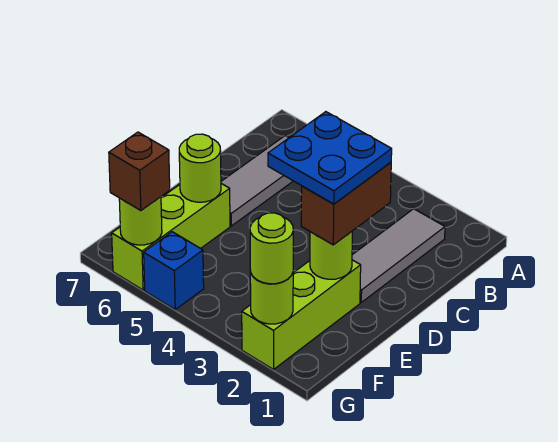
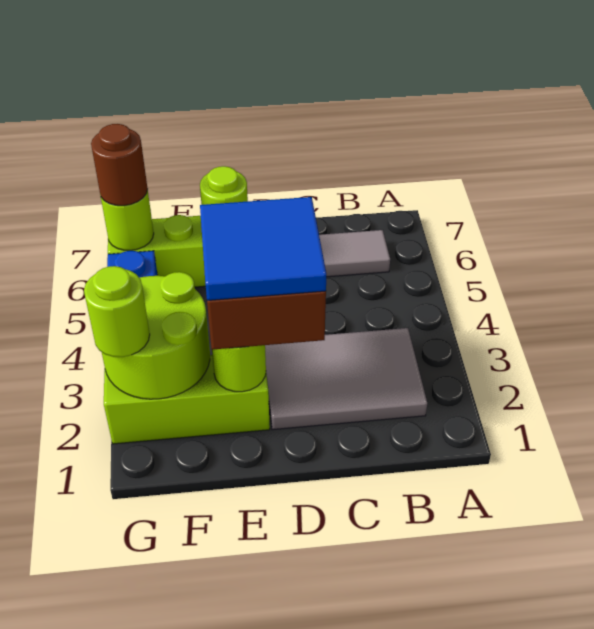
grey 1x3 tile [352,209,445,302] -> grey 2x3 tile [265,328,427,430]
blue 2x2 plate [268,112,392,204] -> blue 2x2 tile [200,197,326,301]
lime 1x1 round brick [250,270,293,324] -> lime 2x2 round brick [102,272,210,399]
brown 1x1 brick [109,132,170,211] -> brown 1x1 round brick [91,124,148,206]

